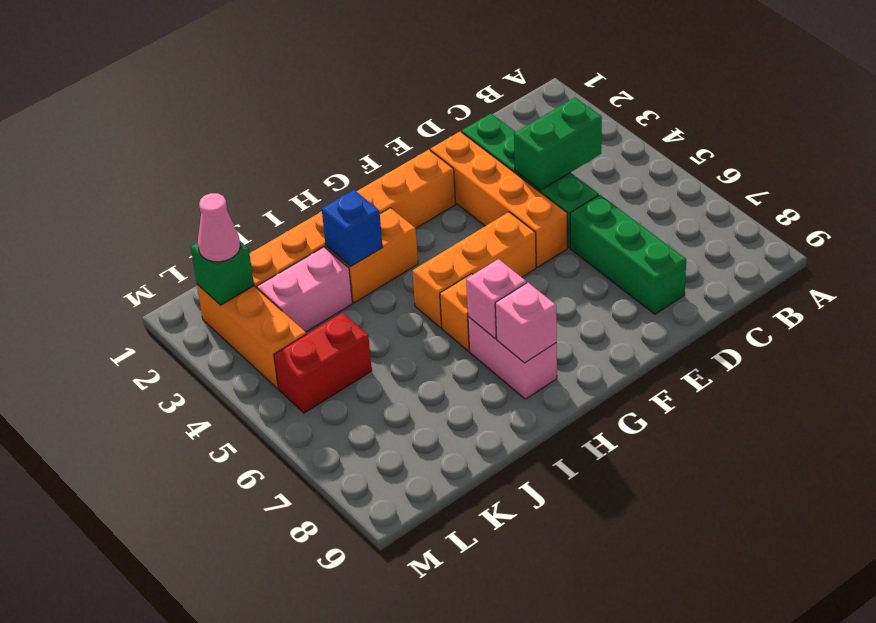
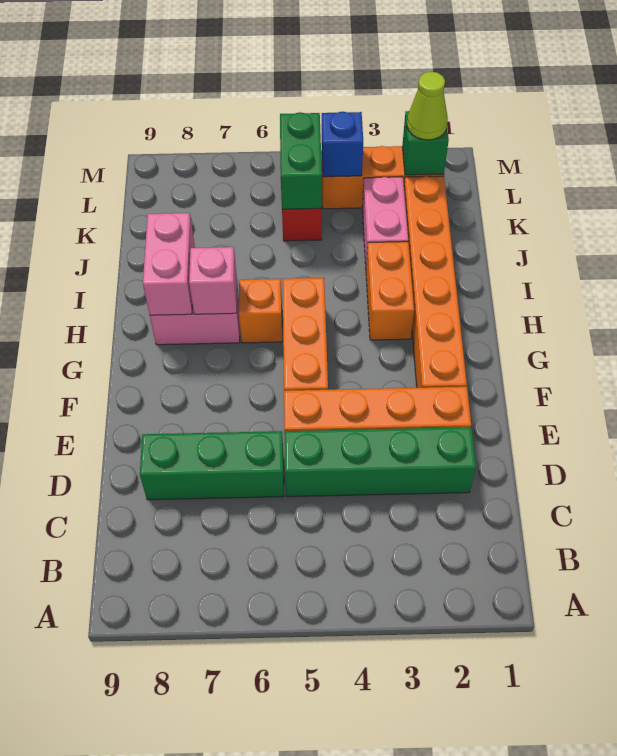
green 1x2 brick [514,98,602,190] -> green 1x2 brick moved to [280,112,322,209]
pink 1x1 brick [495,283,557,363] -> pink 1x2 brick [143,213,195,315]
blue 1x1 brick [322,190,383,266] -> blue 1x1 brick moved to [322,112,363,177]
pink 1x1 cone [198,193,240,262] -> lime 1x1 cone [407,72,448,140]

